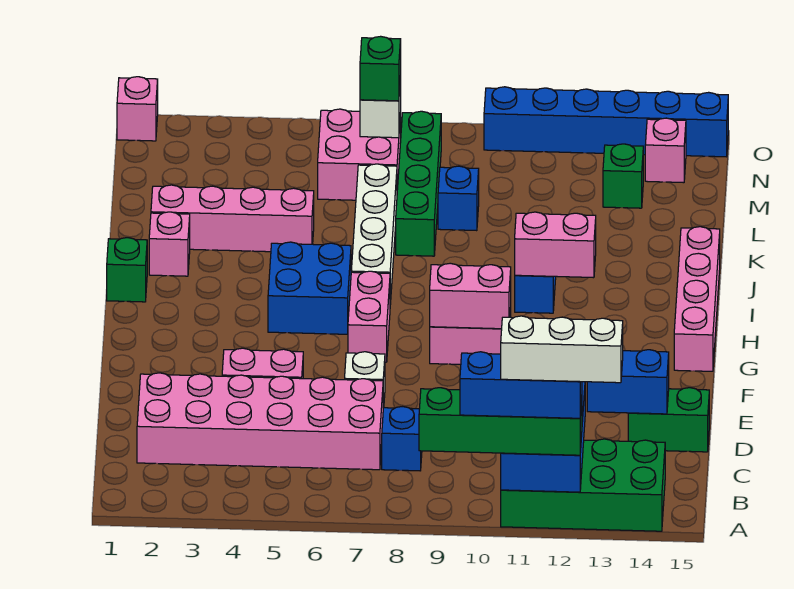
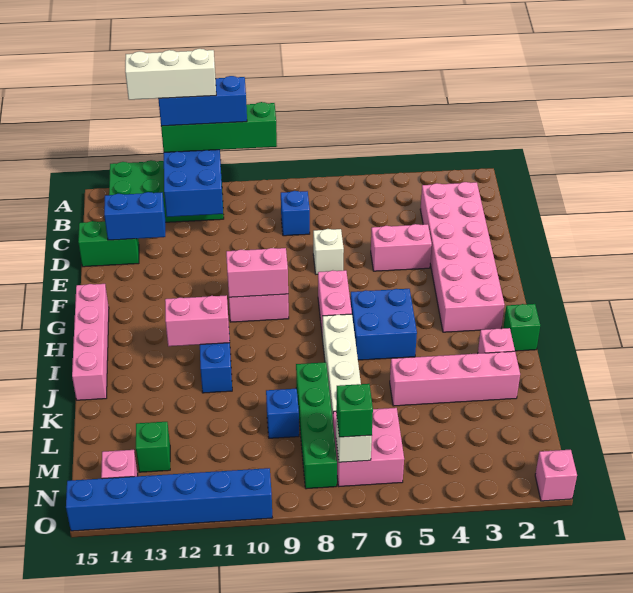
pink 2x6 brick [137,373,383,470] -> pink 2x6 brick turned to [420,182,505,332]

